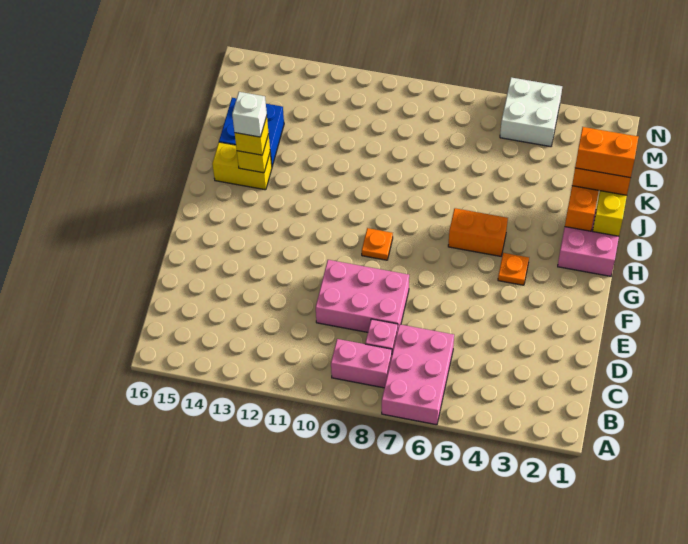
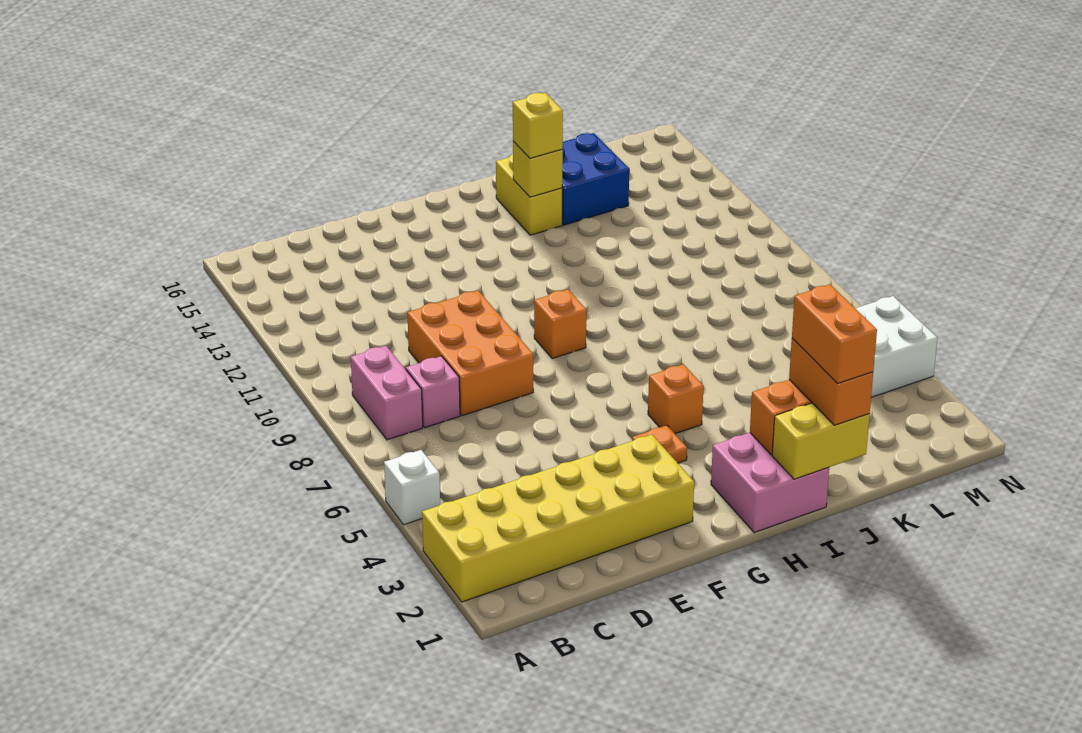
none -> yellow 2x6 brick [422,435,694,602]
pink 2x3 brick [382,324,454,425] -> none
pink 2x3 brick [316,260,409,332] -> orange 2x3 brick [407,291,533,416]
orange 1x1 plate [362,228,393,260] -> orange 1x1 brick [534,290,586,358]
orange 1x2 brick [448,208,508,256] -> orange 1x1 brick [648,364,704,434]
white 1x1 brick [232,92,267,137] -> white 1x1 brick moved to [384,450,440,525]

